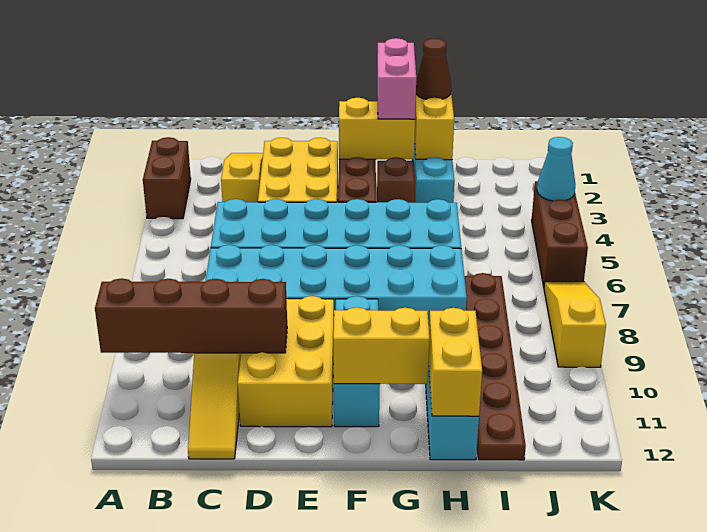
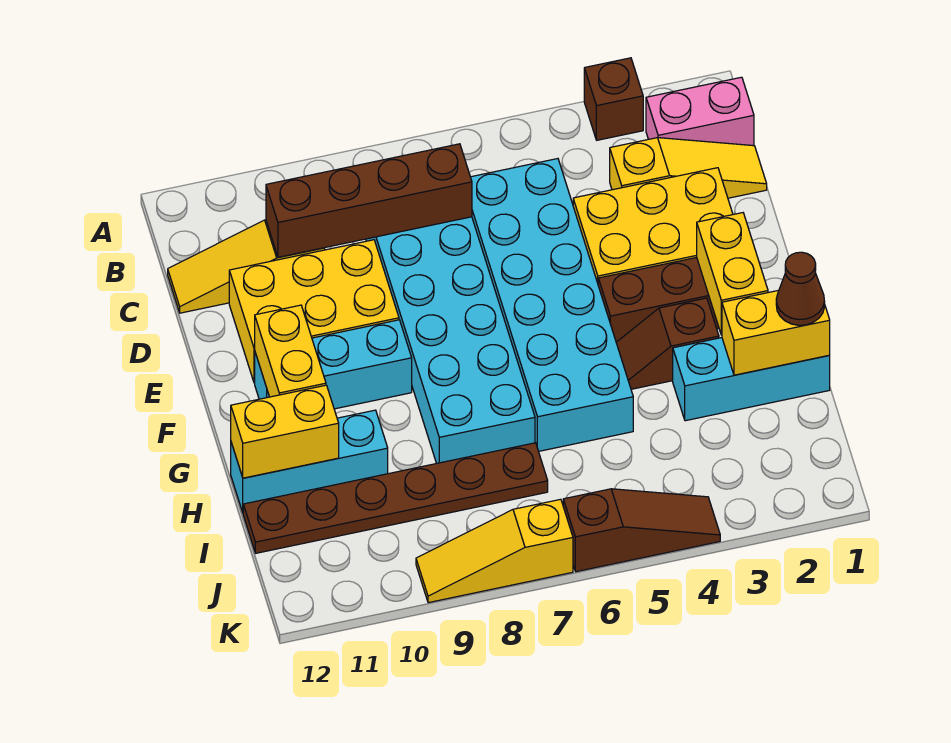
brown 1x2 brick [143,137,191,219] -> brown 1x1 brick [584,58,643,140]
brown 1x4 brick [95,278,287,353] -> brown 1x4 brick turned to [266,144,472,257]
pink 1x2 brick [377,38,416,119] -> pink 1x2 brick moved to [646,77,754,146]
brown 1x3 brick [532,181,588,286] -> brown 1x3 slope [563,489,720,572]
cyan 1x1 cone [537,137,575,201] -> none
yellow 1x3 slope [544,282,606,367] -> yellow 1x3 slope turned to [416,499,573,603]

